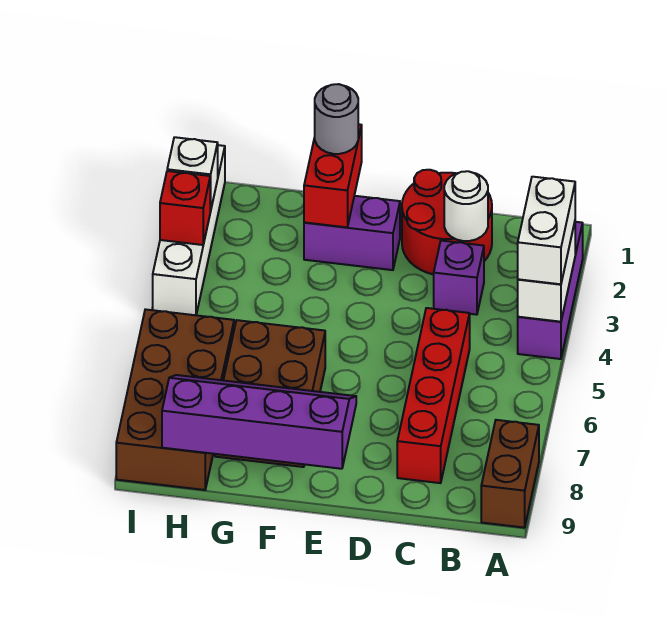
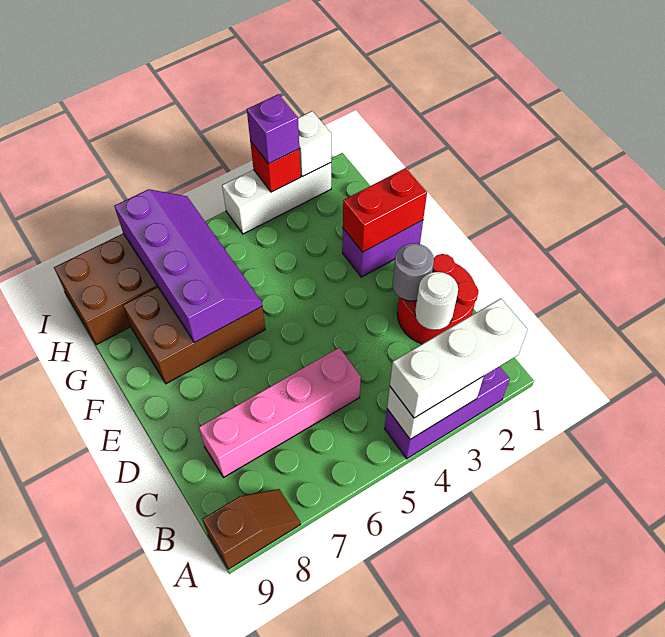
white 1x2 brick [518,177,575,284] -> white 1x3 brick [390,299,527,418]
brown 1x2 brick [481,420,539,528] -> brown 1x2 slope [202,489,301,569]
purple 1x1 brick [434,241,484,315] -> purple 1x1 brick moved to [247,94,299,164]
red 1x4 brick [397,308,470,483] -> pink 1x4 brick [199,348,361,477]
purple 1x2 brick [304,196,400,270] -> purple 1x2 brick turned to [342,220,423,277]
purple 2x4 slope [162,375,356,469] -> purple 2x4 slope moved to [115,189,262,342]
grey 1x1 round brick [315,84,358,154] -> grey 1x1 round brick moved to [392,243,434,301]
white 1x4 brick [153,145,225,315] -> white 1x3 brick [222,163,331,234]

